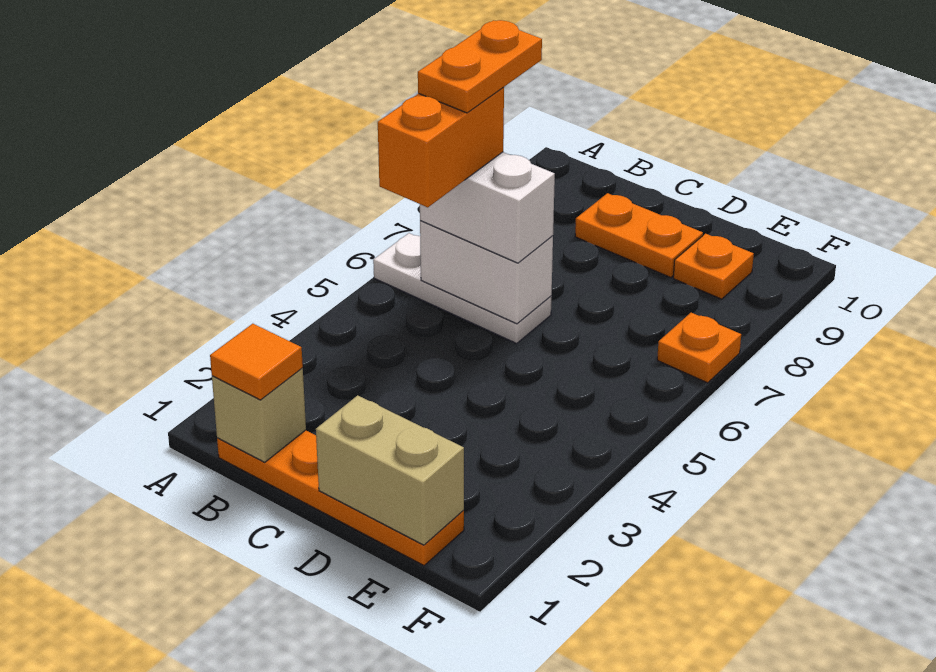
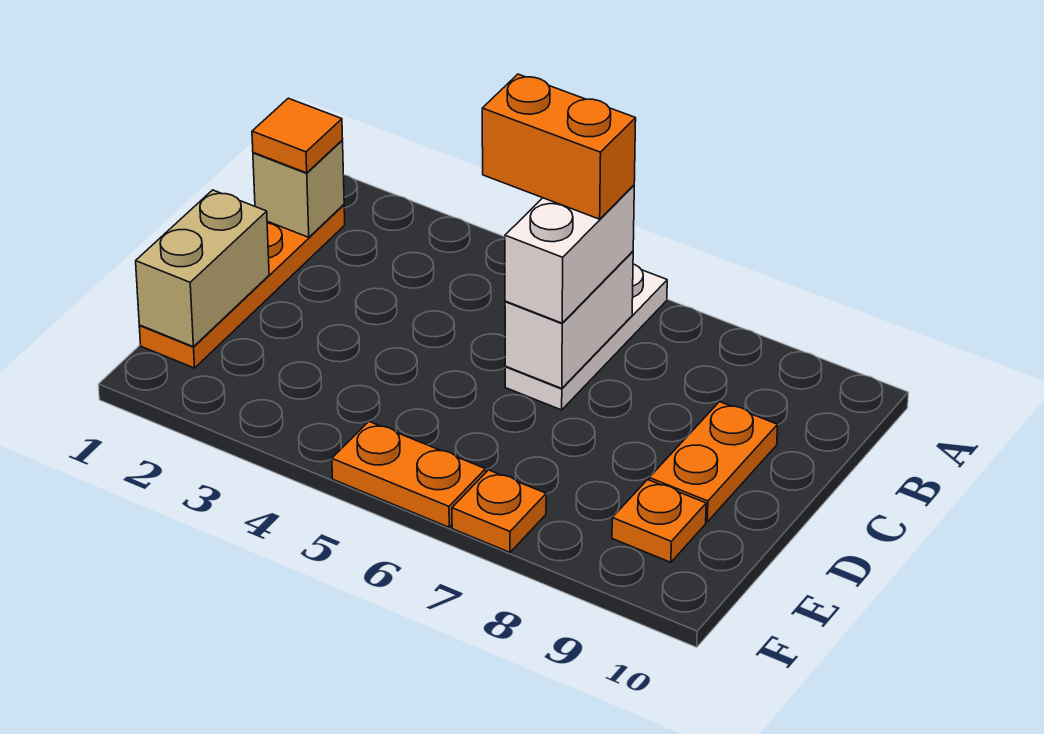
orange 1x2 plate [418,20,542,113] -> orange 1x2 plate moved to [332,422,486,527]

